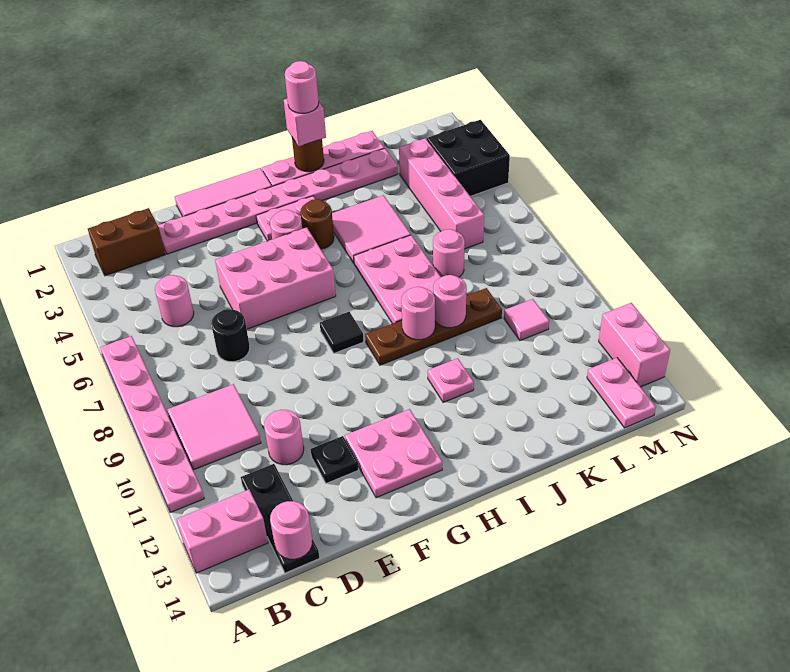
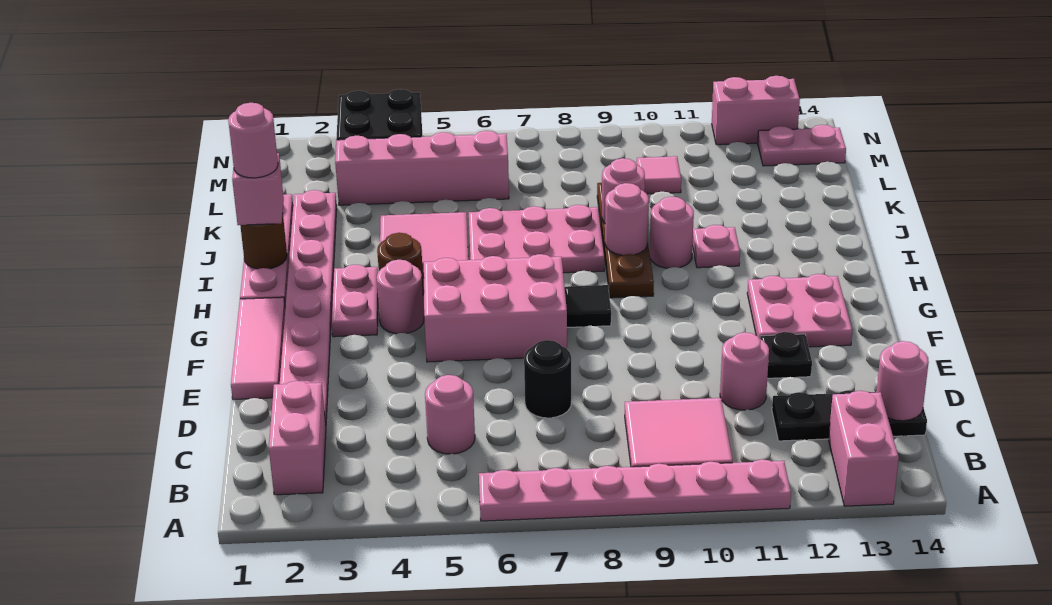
brown 1x2 brick [88,208,165,276] -> pink 1x2 brick [269,381,326,495]
pink 2x3 brick [215,228,336,329] -> pink 2x3 brick turned to [424,254,567,362]
pink 1x1 round brick [433,229,465,277] -> pink 1x1 round brick moved to [650,197,694,268]

